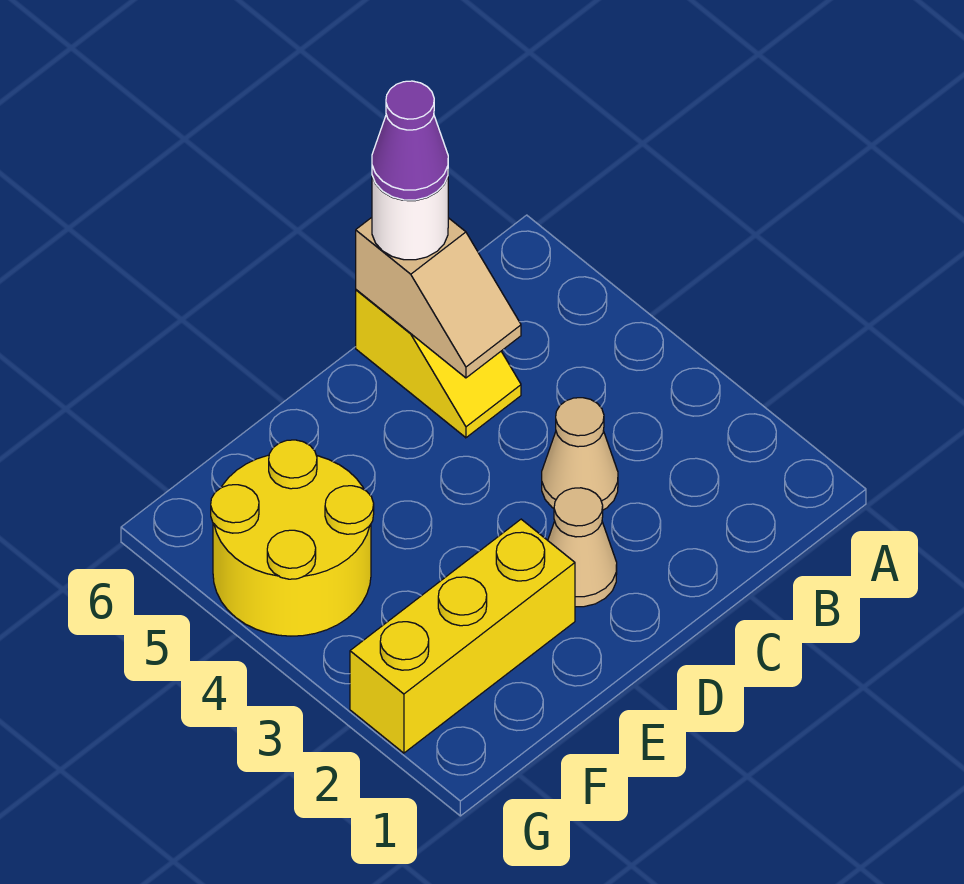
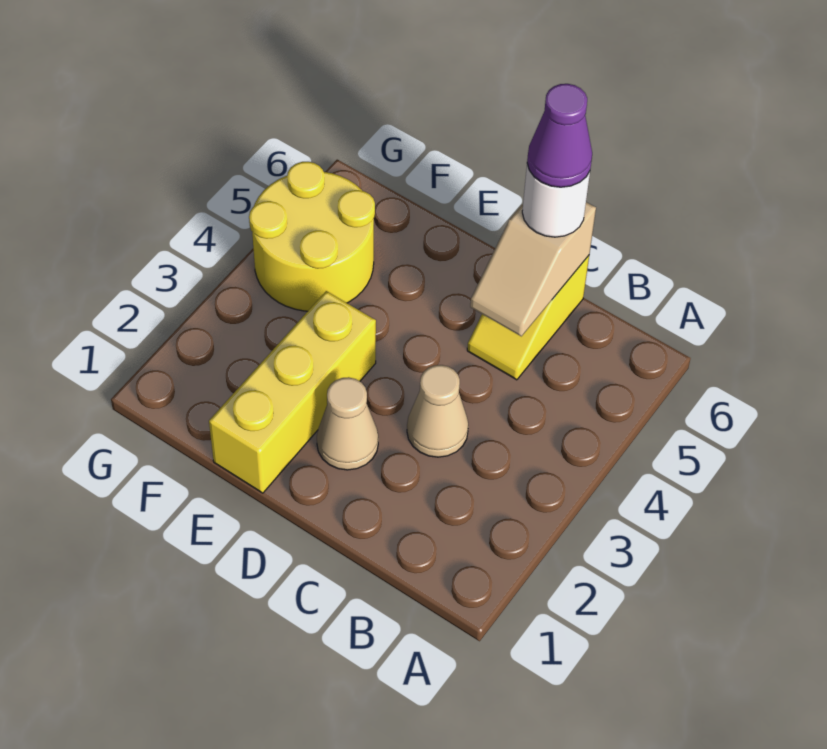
yellow 1x3 brick [350,519,575,753] -> yellow 1x3 brick turned to [209,291,376,493]

